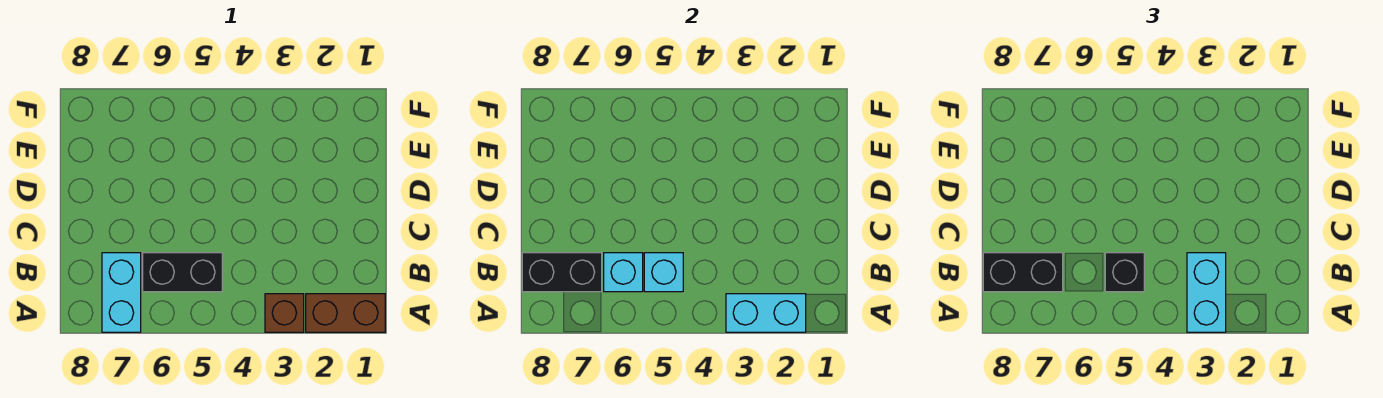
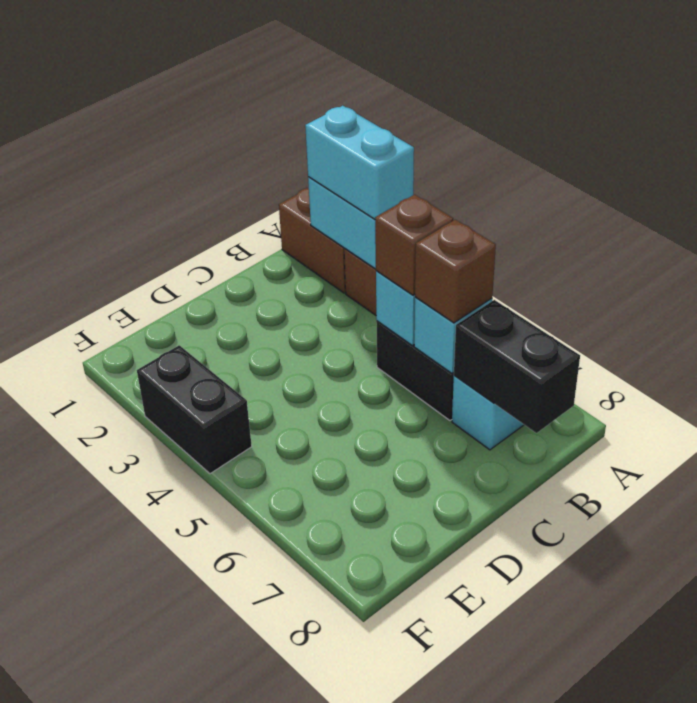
cyan 1x2 brick [1187,253,1226,332] -> cyan 1x2 brick turned to [305,106,414,219]
black 1x1 brick [1105,253,1144,292] -> brown 1x1 brick [375,195,453,295]
none -> brown 1x1 brick [415,220,496,323]
black 1x2 brick [983,253,1063,292] -> black 1x2 brick moved to [137,345,252,474]

